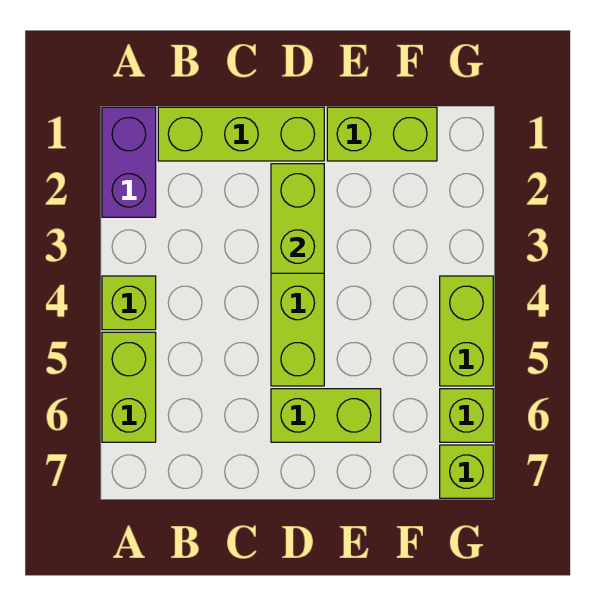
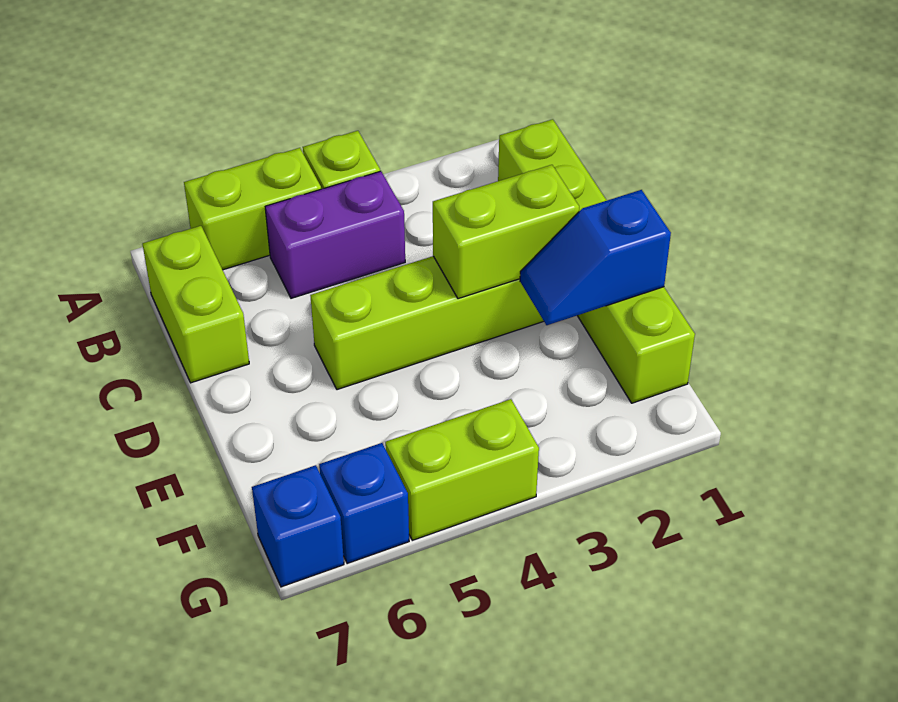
purple 1x2 brick [102,107,156,217] -> purple 1x2 brick moved to [265,171,405,298]
lime 1x2 brick [271,389,381,442] -> lime 1x2 brick moved to [143,226,249,383]
none -> blue 1x2 slope [520,190,671,325]
lime 1x1 brick [440,389,493,442] -> blue 1x1 brick [319,443,409,564]
lime 1x1 brick [440,445,493,498] -> blue 1x1 brick [252,465,344,587]

